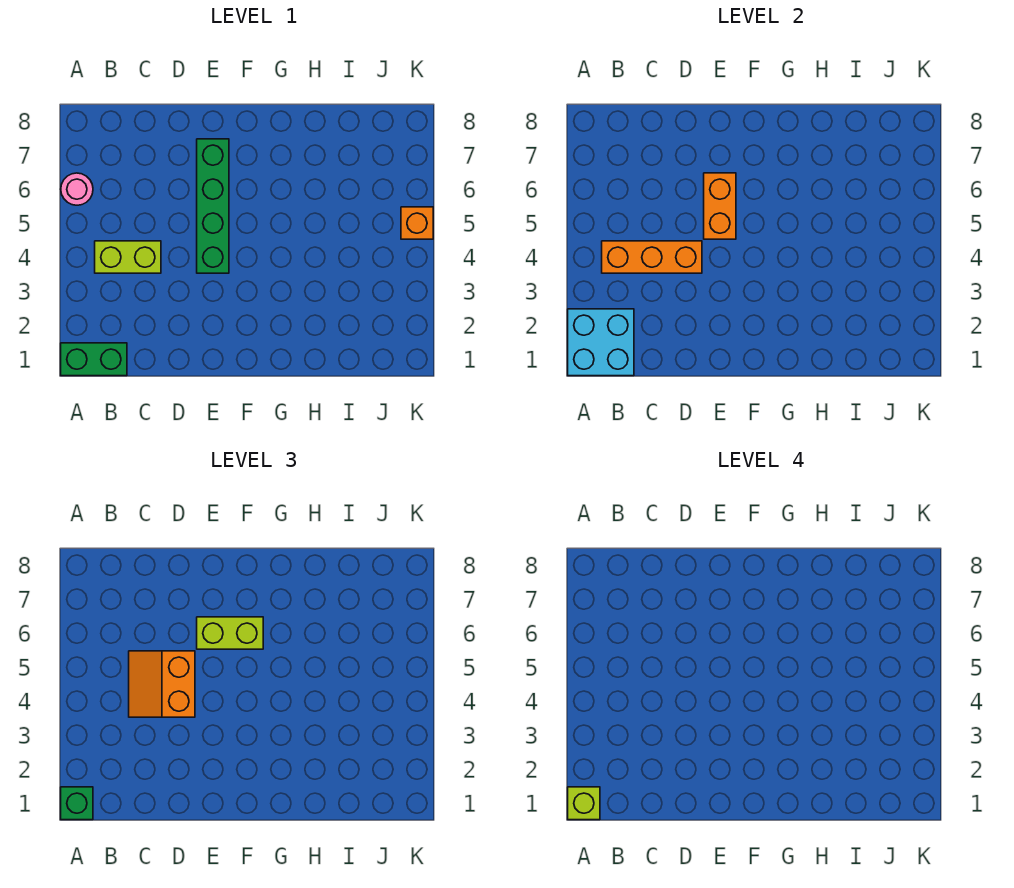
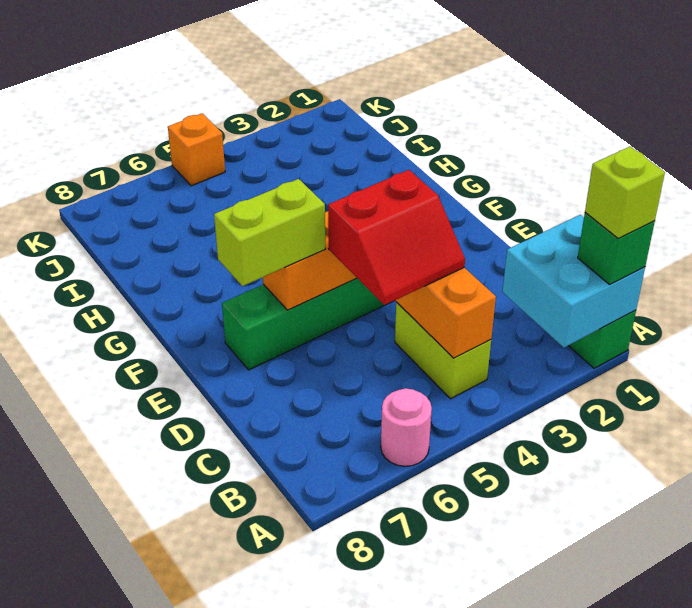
orange 2x2 slope [129,651,195,717] -> red 2x2 slope [328,170,465,305]
lime 1x2 brick [197,617,263,649] -> lime 1x2 brick turned to [214,179,325,286]

